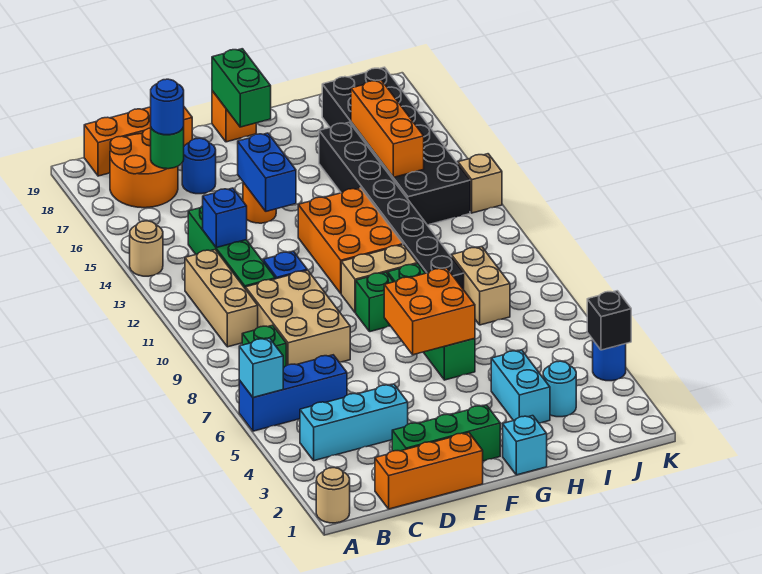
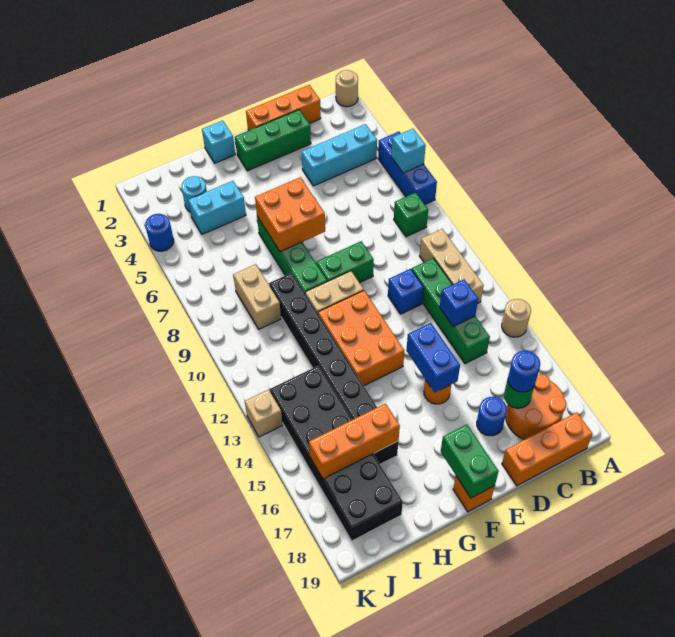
blue 1x3 brick [239,355,347,431] -> blue 1x3 brick turned to [378,132,437,204]
tan 2x3 brick [246,270,350,366] -> none
green 1x1 brick [356,272,393,332] -> green 1x2 brick [316,241,374,283]
cyan 1x2 brick [491,350,550,423] -> cyan 1x2 brick turned to [188,181,246,234]
orange 1x3 brick [351,80,424,177] -> orange 1x3 brick turned to [309,404,400,479]
black 1x1 brick [587,291,631,350] -> none

